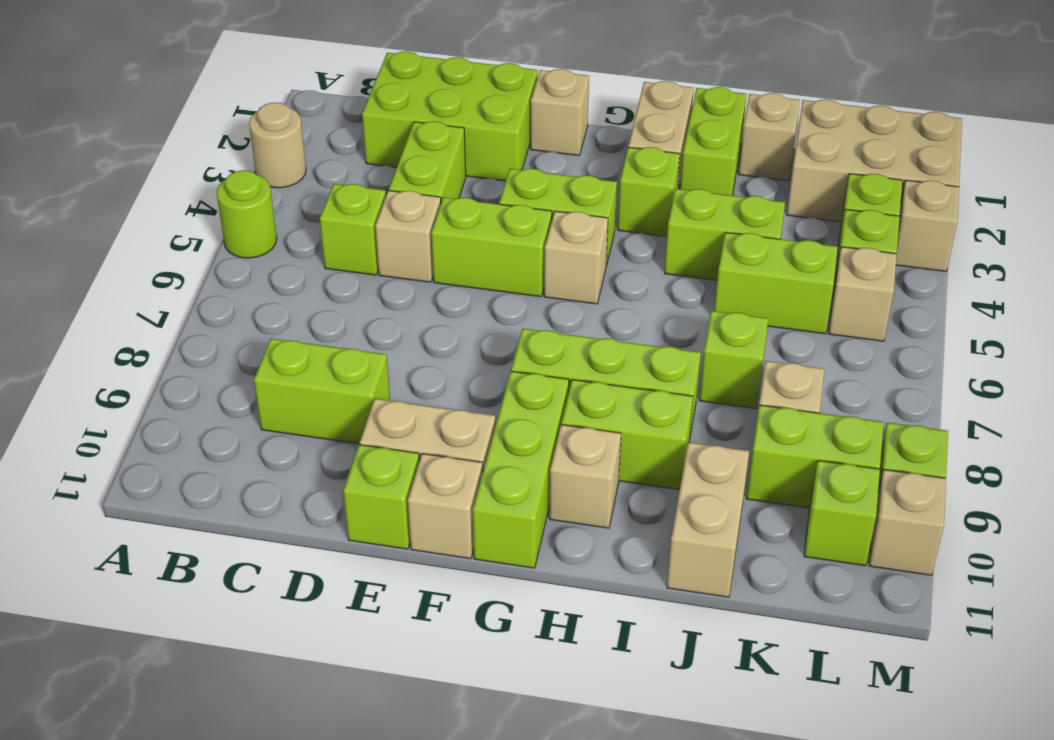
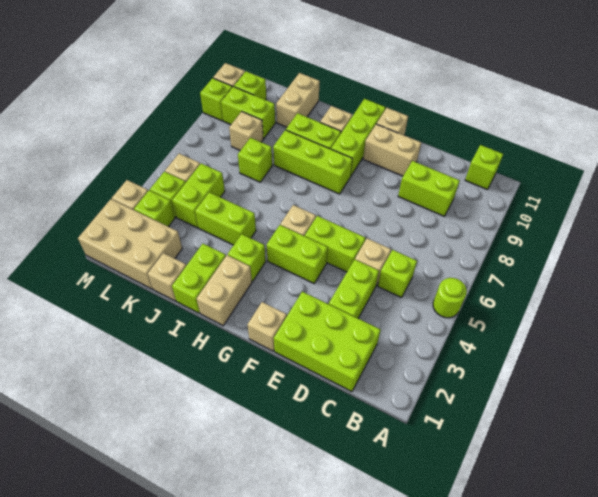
tan 1x1 round brick [249,103,306,188] -> none
lime 1x1 brick [343,445,419,549] -> lime 1x1 brick moved to [465,145,503,190]
lime 1x2 brick [714,232,838,334] -> lime 1x2 brick turned to [172,163,225,228]

